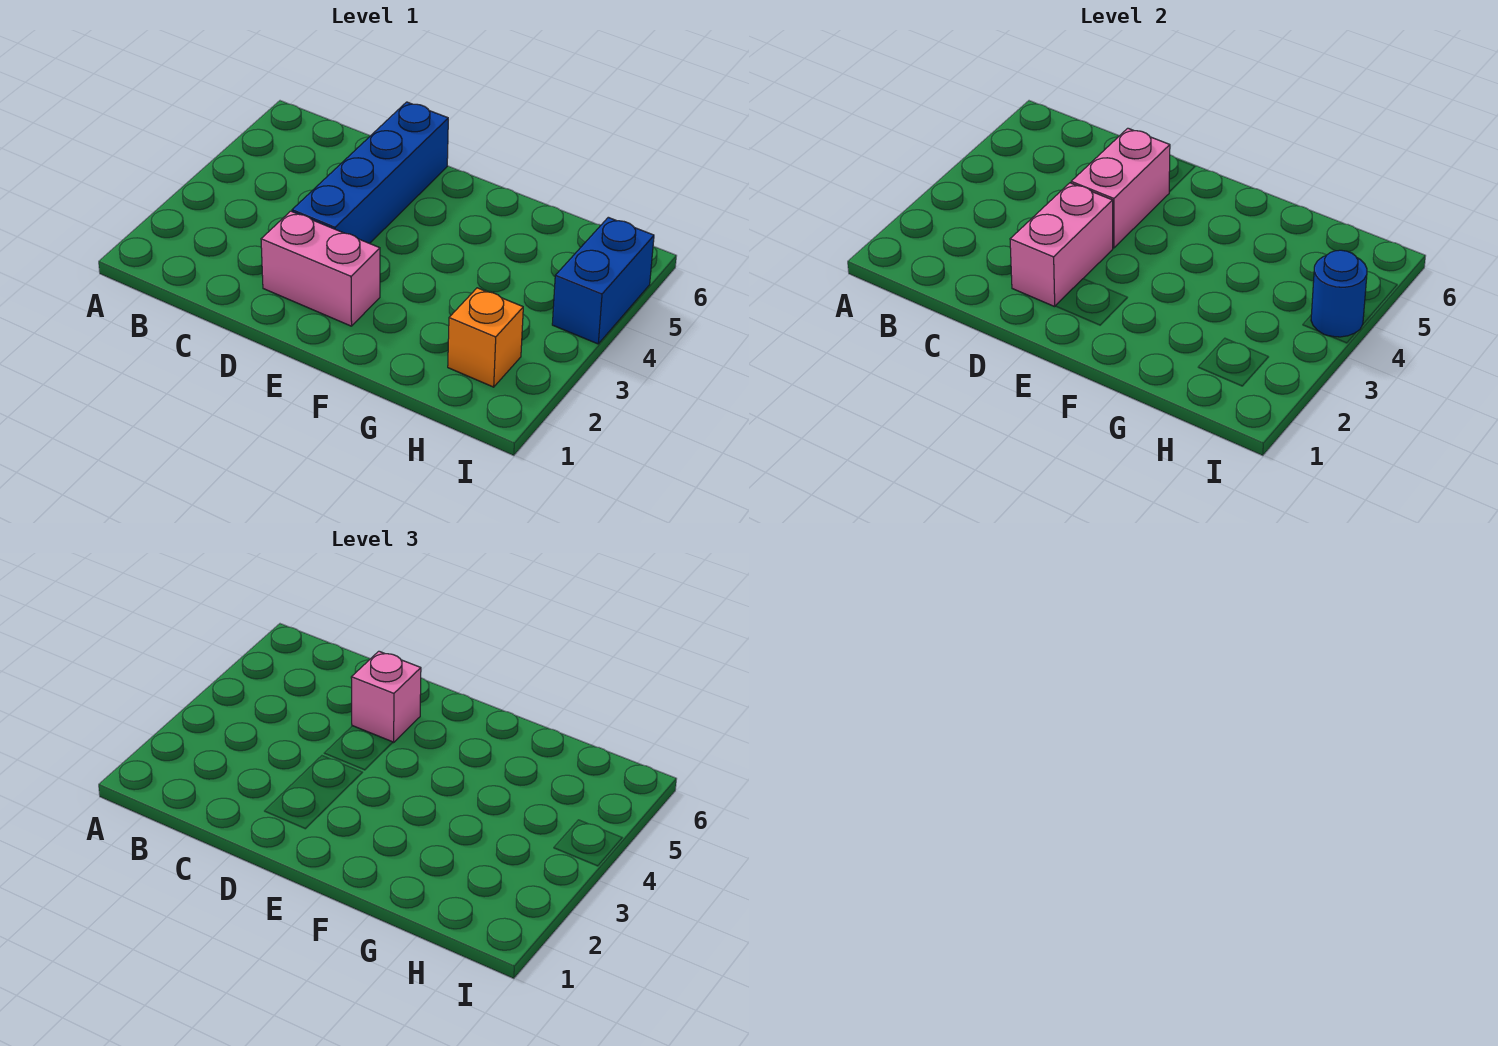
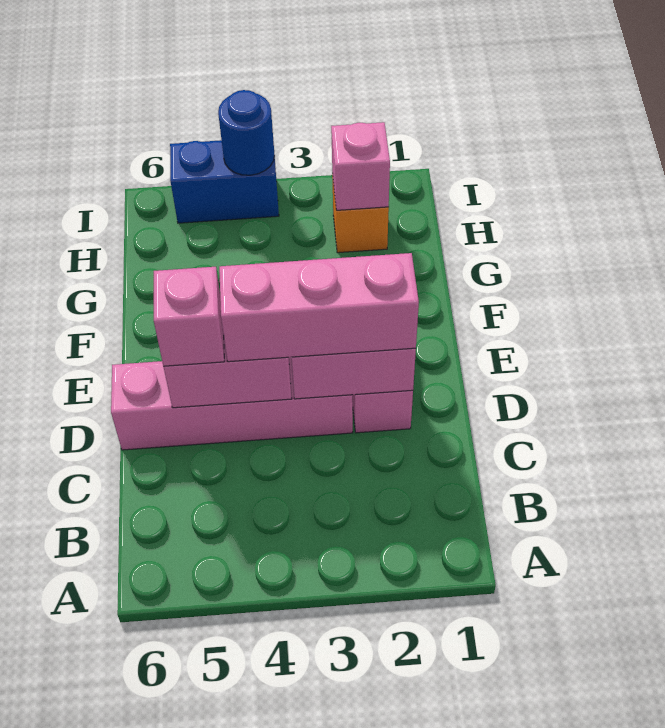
none -> pink 1x3 brick [219,253,419,362]
blue 1x4 brick [292,102,448,244] -> pink 1x4 brick [111,357,353,450]
none -> pink 1x1 brick [331,122,390,210]

